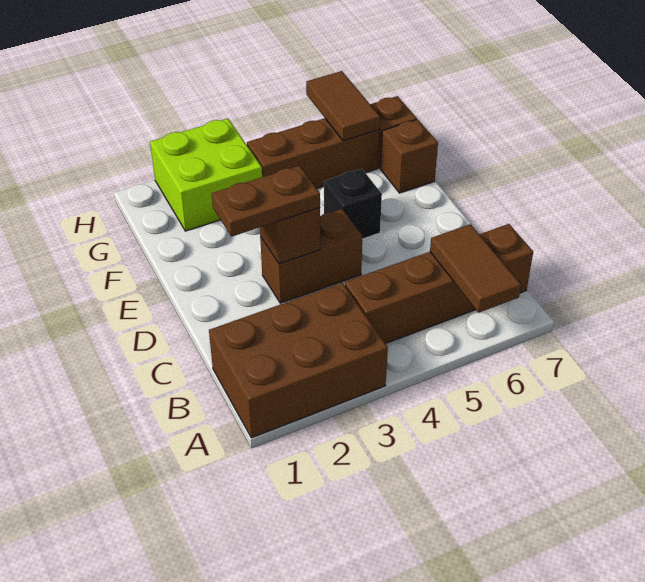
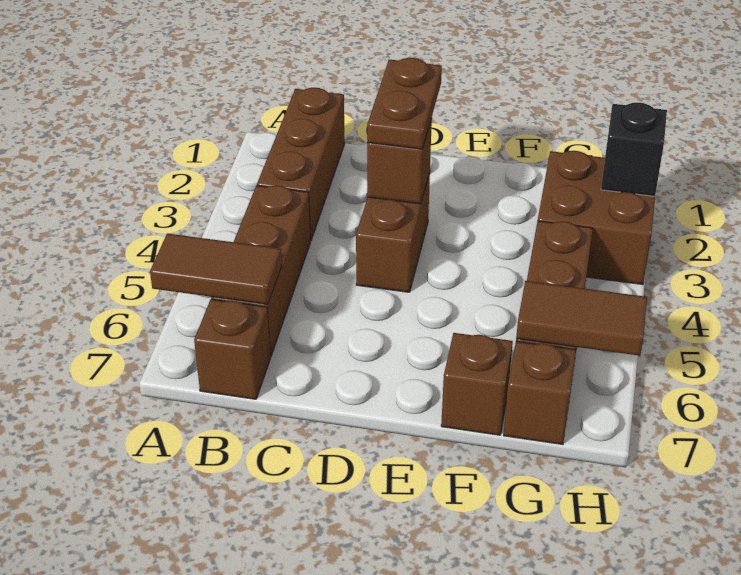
brown 2x3 brick [209,283,388,438] -> brown 1x3 brick [257,88,345,241]
black 1x1 brick [324,169,382,239] -> black 1x1 brick moved to [601,102,667,196]
lime 2x2 brick [150,118,262,231] -> brown 2x2 brick [538,151,655,284]

